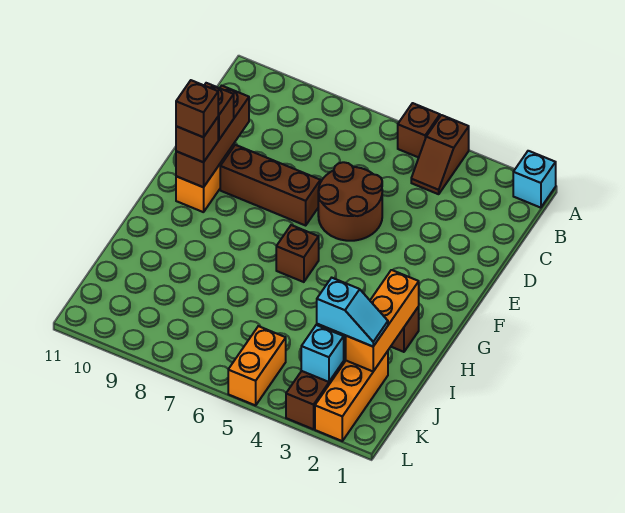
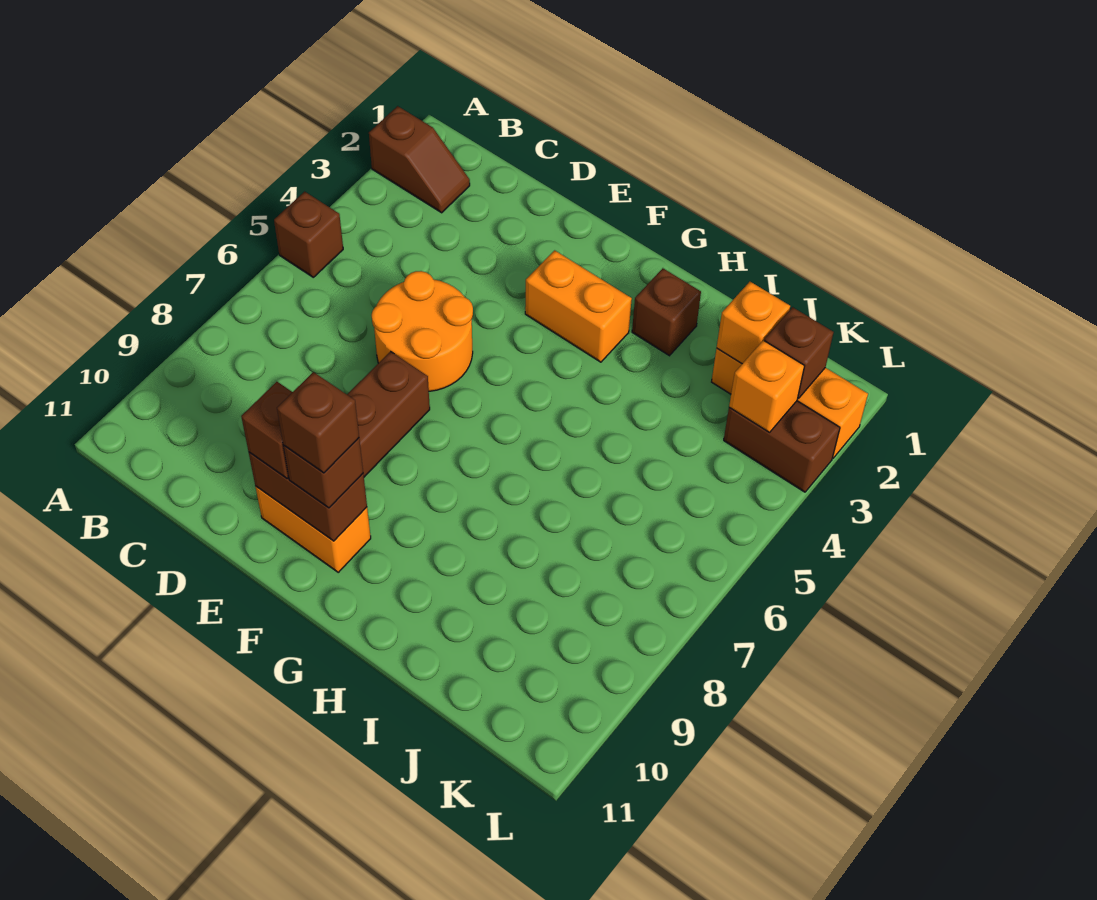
cyan 1x1 brick [513,151,556,208] -> none
brown 1x2 slope [411,115,469,194] -> brown 1x2 slope moved to [369,106,470,213]
brown 2x2 round brick [318,162,382,241] -> orange 2x2 round brick [372,271,473,391]
brown 1x3 brick [176,86,249,187] -> brown 1x2 brick [249,452,367,541]
brown 1x1 brick [276,225,319,282] -> brown 1x1 brick moved to [764,307,833,399]
orange 1x3 brick [346,270,419,371] -> orange 1x1 brick [717,282,790,364]
cyan 1x2 slope [317,278,388,347] -> none
cyan 1x1 brick [301,325,344,382] -> orange 1x1 brick [729,340,804,432]
orange 1x2 brick [228,326,286,405] -> orange 1x2 brick moved to [525,250,632,362]

